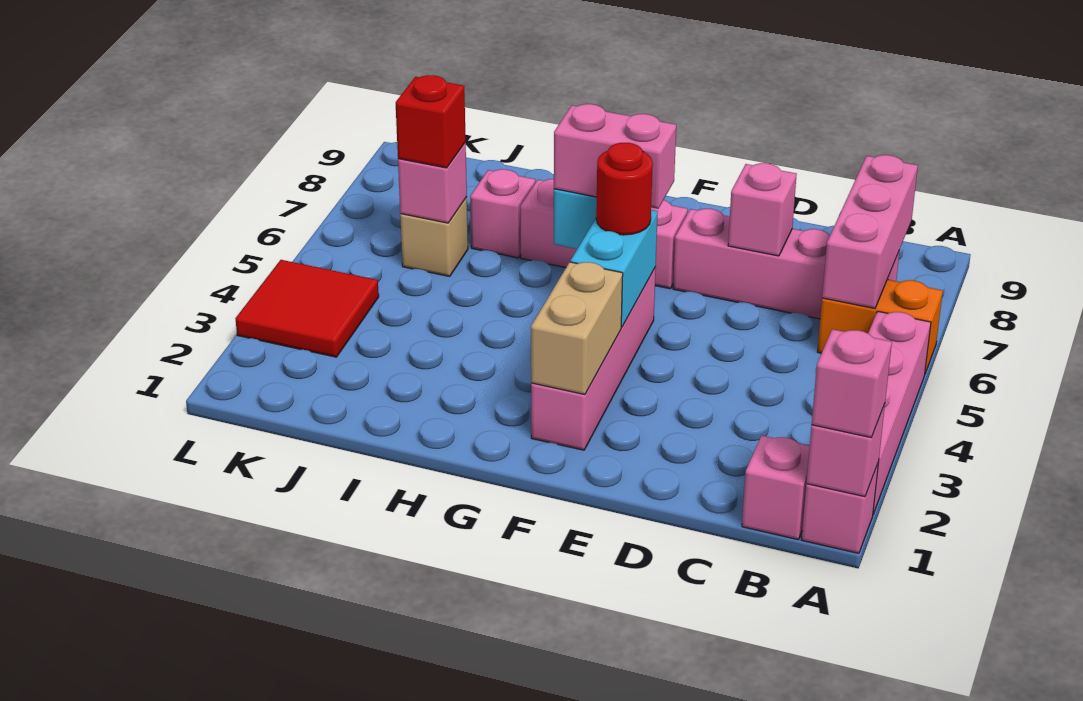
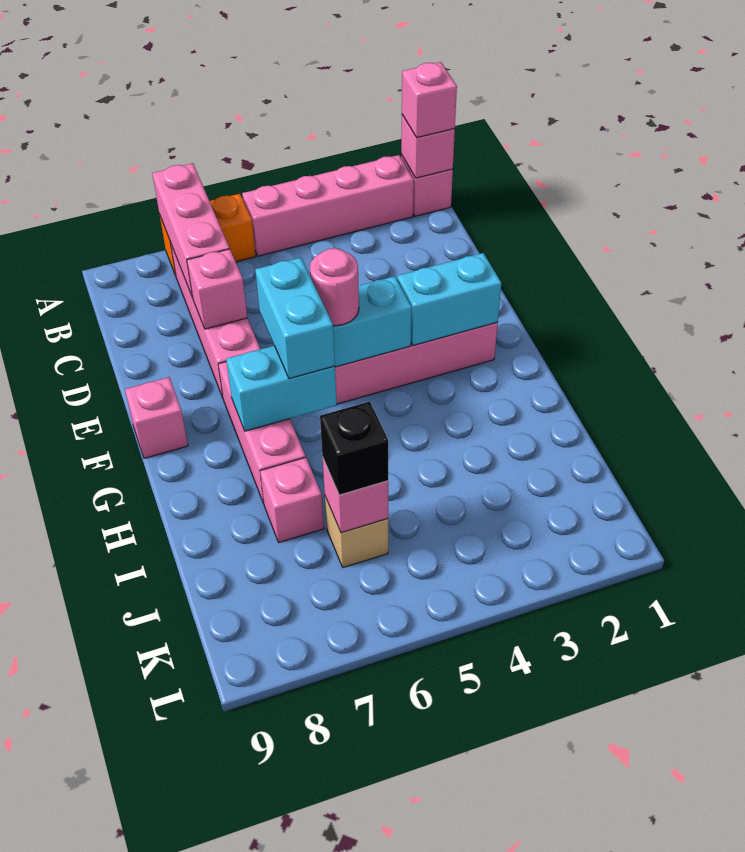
orange 1x2 brick [817,280,943,373] -> orange 1x2 brick turned to [160,194,256,276]
pink 1x1 brick [742,436,810,539] -> pink 1x1 brick moved to [125,377,188,458]
pink 1x3 brick [822,155,918,308] -> pink 1x3 brick turned to [152,163,230,298]
tan 1x2 brick [531,262,623,395] -> cyan 1x2 brick [397,253,501,345]
red 1x1 round brick [596,143,653,235] -> pink 1x1 round brick [310,248,359,326]
pink 1x2 brick [554,104,676,209] -> cyan 1x2 brick [255,258,335,379]
red 1x1 brick [396,75,466,168] -> black 1x1 brick [320,402,388,495]
red 2x2 tile [235,260,379,357] -> none

